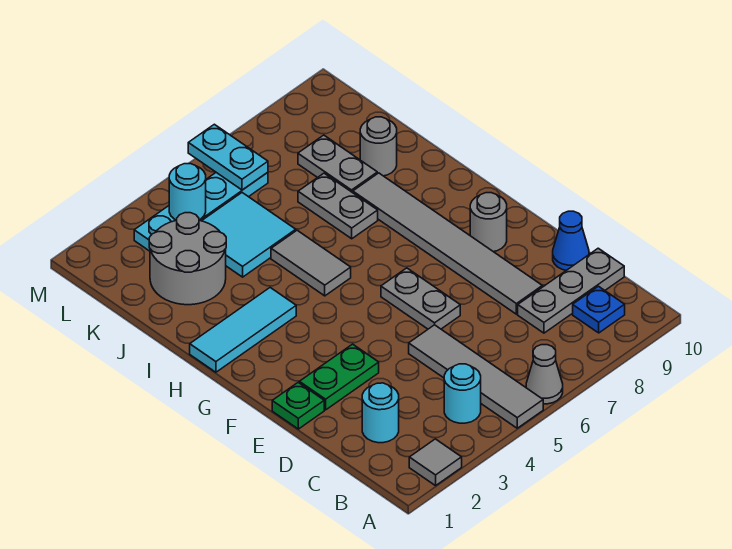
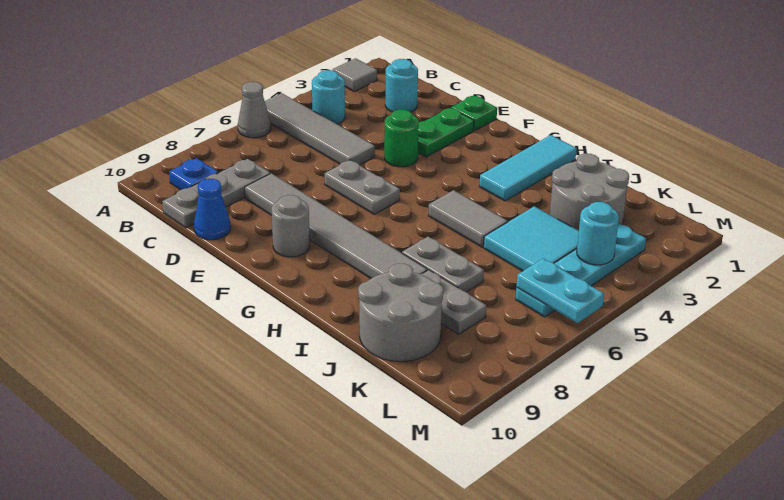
none -> green 1x1 round brick [384,110,419,167]
grey 1x1 round brick [360,117,397,176] -> grey 2x2 round brick [358,264,443,362]

